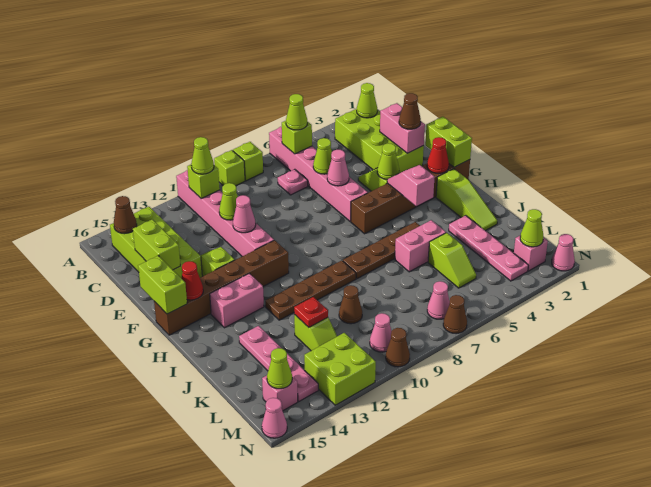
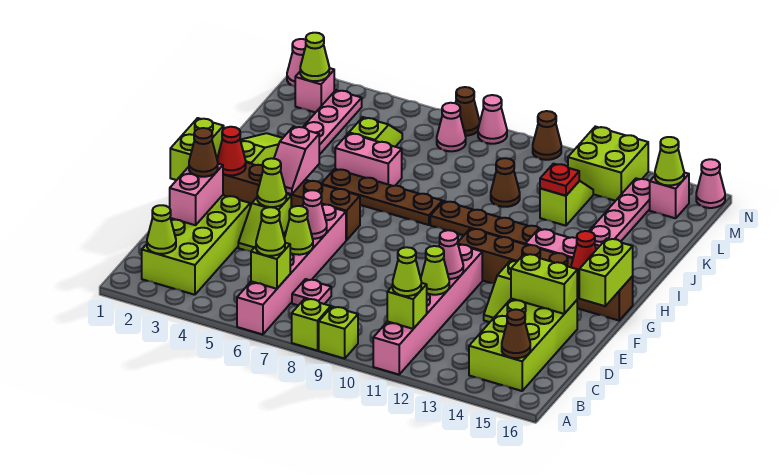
lime 1x2 brick [133,219,180,270] -> lime 1x2 brick turned to [511,254,577,314]
pink 1x1 cone [370,313,391,352] -> pink 1x1 cone moved to [478,95,507,144]

